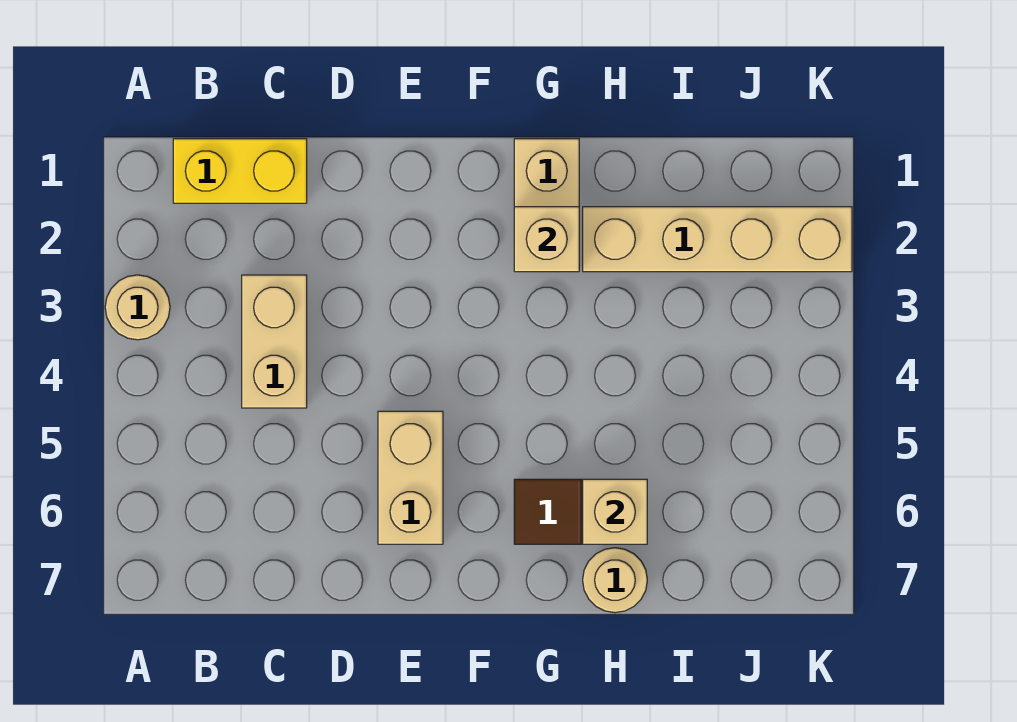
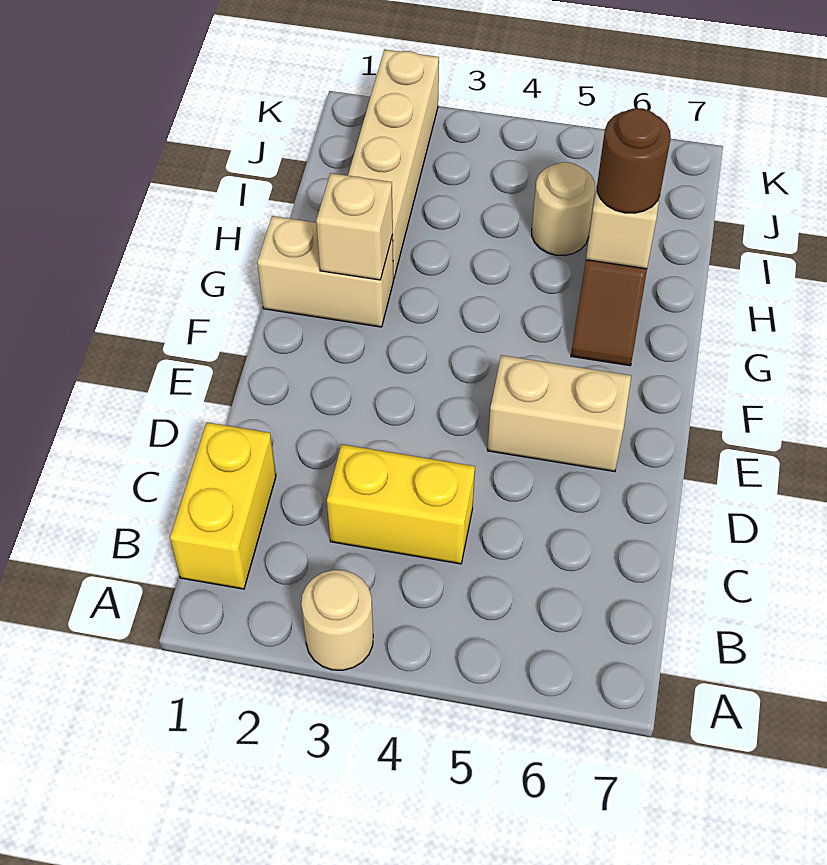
tan 1x2 brick [242,275,307,408] -> yellow 1x2 brick [327,444,475,564]
none -> brown 1x1 round brick [597,108,671,213]
tan 1x1 round brick [583,548,647,613] -> tan 1x1 round brick moved to [532,162,595,256]

